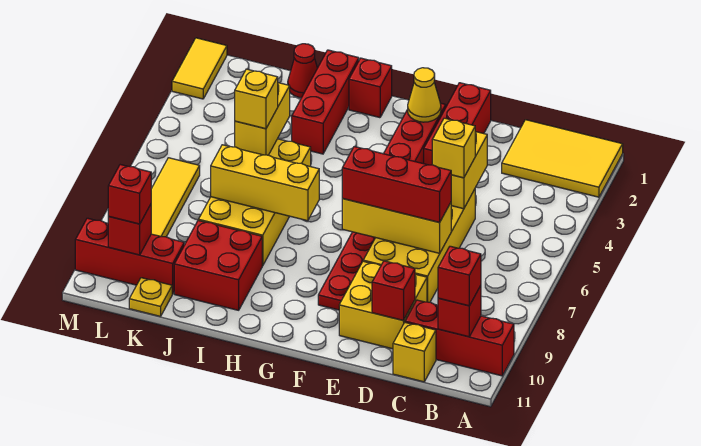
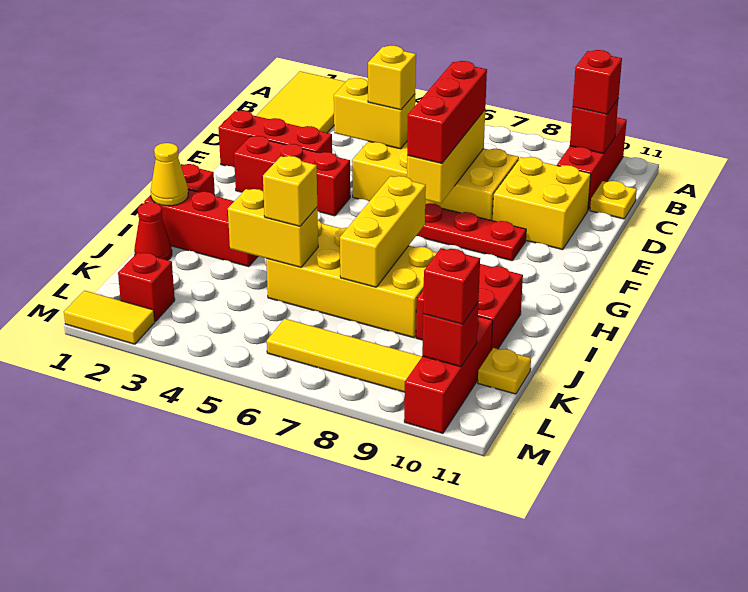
yellow 1x1 brick [393,323,436,382] -> yellow 1x1 plate [590,181,637,219]
red 1x1 brick [372,261,415,321] -> red 1x1 brick moved to [118,252,175,321]
yellow 1x1 cone [408,68,441,122] -> yellow 1x1 cone moved to [151,143,188,206]

